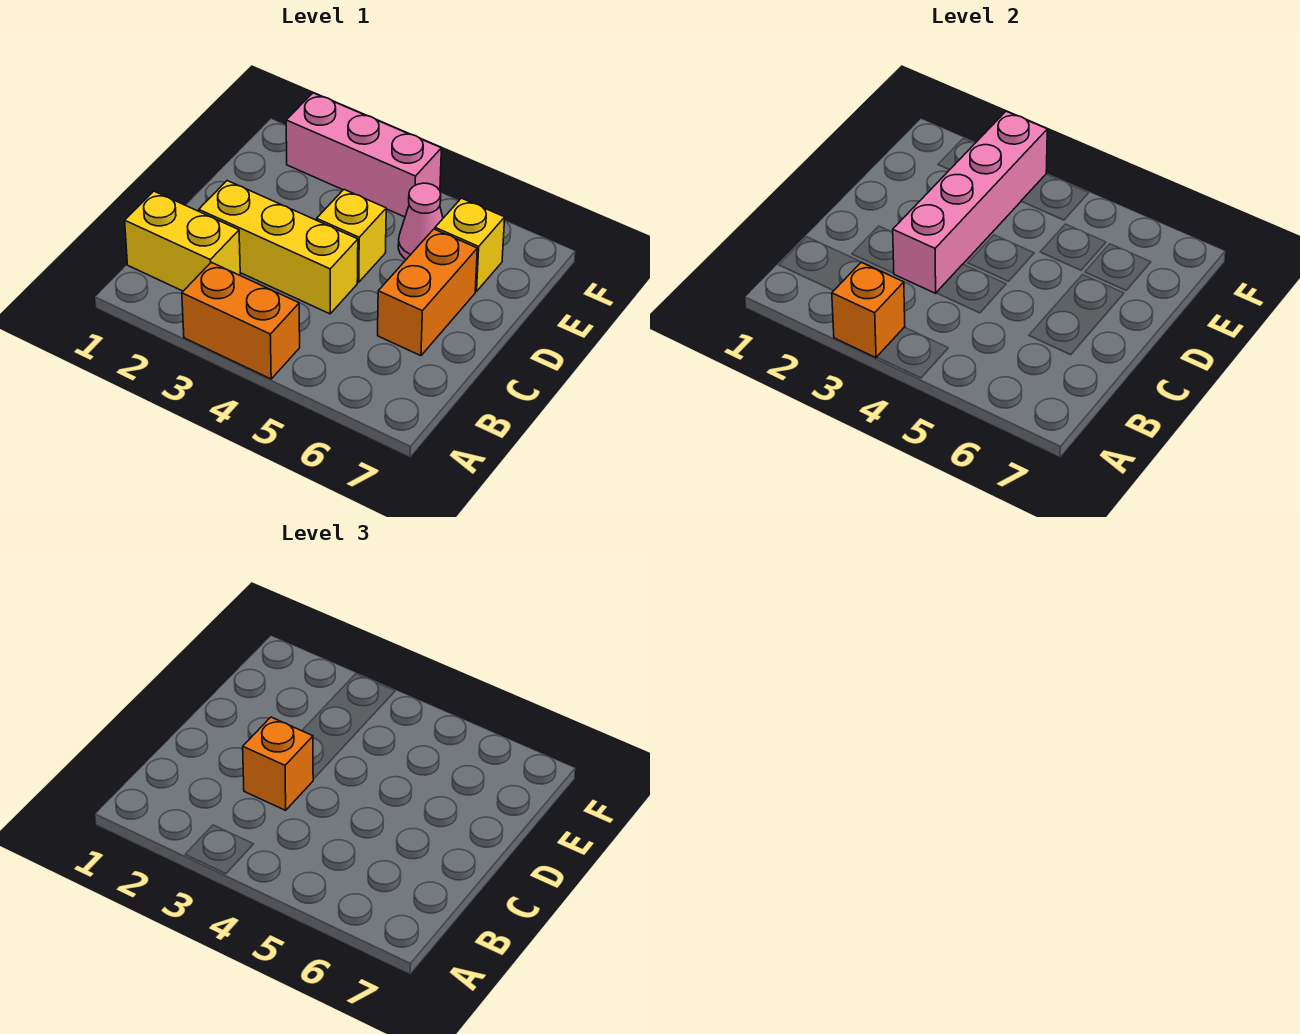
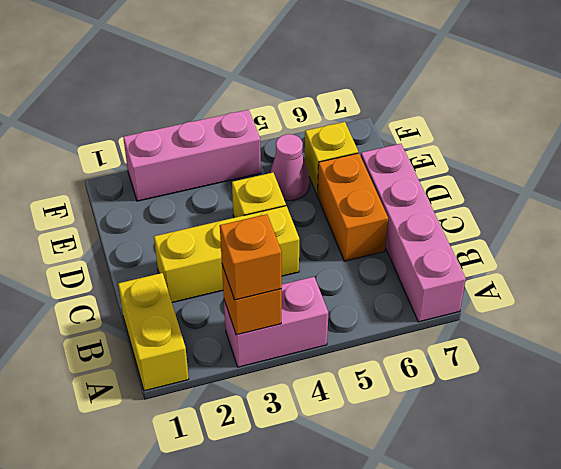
orange 1x2 brick [182,262,300,379] -> pink 1x2 brick [224,277,328,367]
yellow 1x2 brick [125,191,240,291] -> yellow 1x2 brick turned to [118,273,189,391]
pink 1x4 brick [893,111,1047,293] -> pink 1x4 brick moved to [361,144,466,322]
orange 1x1 brick [243,717,313,810] -> orange 1x1 brick moved to [220,214,282,300]

